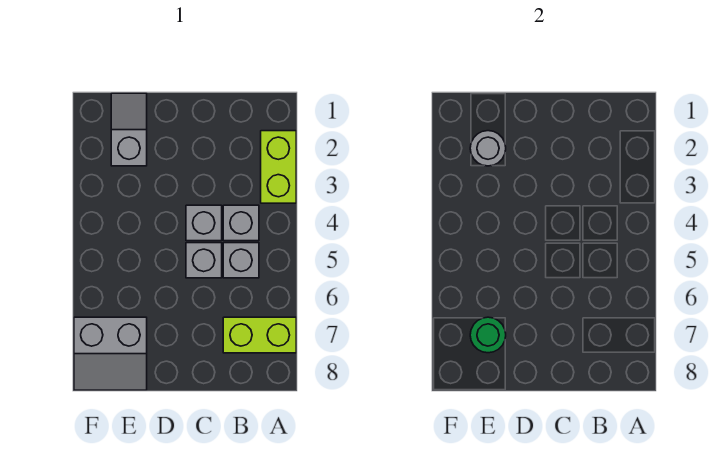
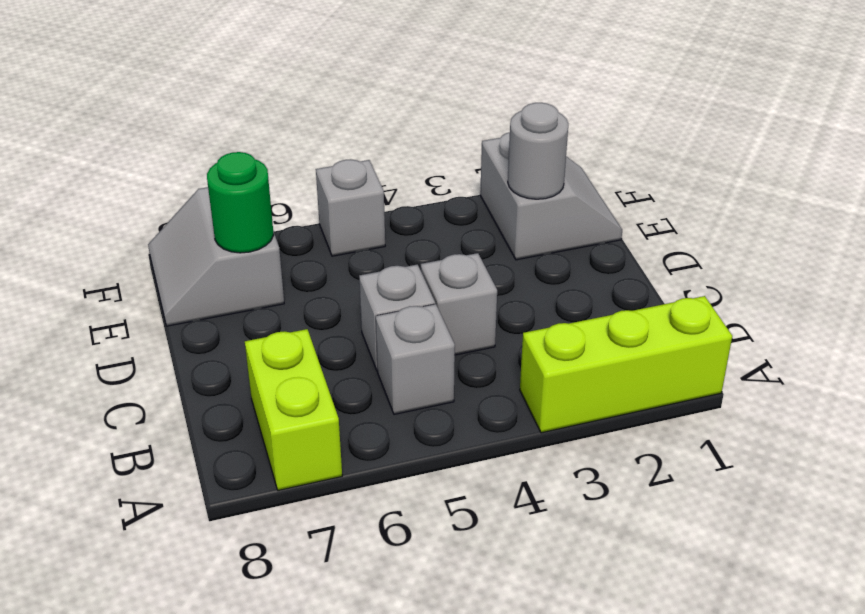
lime 1x2 brick [261,131,296,203] -> lime 1x3 brick [520,296,732,433]
grey 1x1 brick [223,205,259,241] -> grey 1x1 brick moved to [316,159,385,256]
grey 1x2 slope [111,93,147,166] -> grey 2x2 slope [480,132,622,260]

